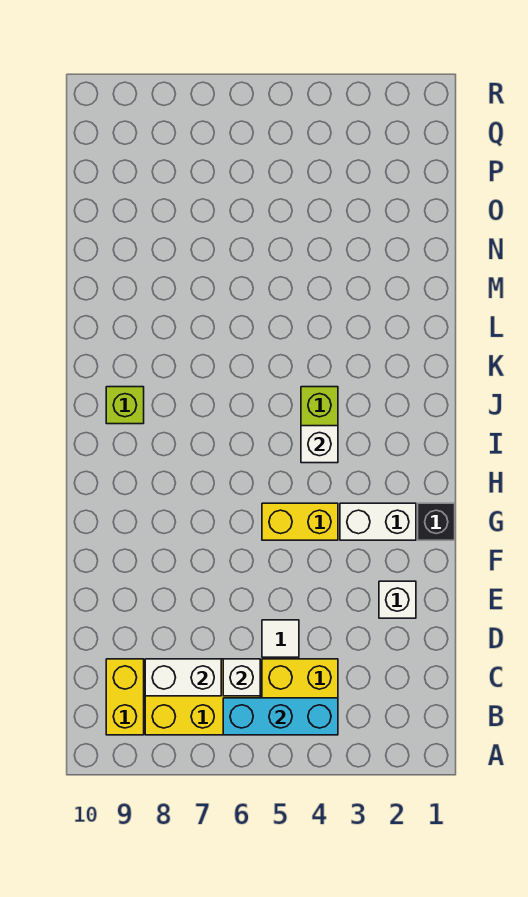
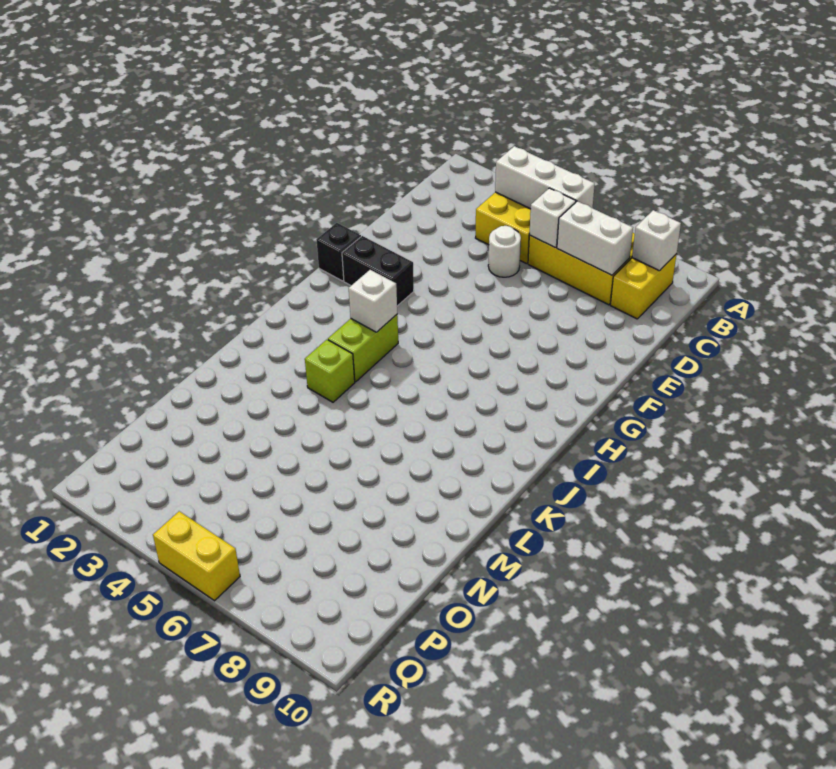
cyan 1x3 brick [223,698,338,735] -> white 1x3 brick [495,146,595,209]
white 1x1 tile [262,620,299,657] -> white 1x1 round brick [488,226,521,277]
white 1x1 brick [379,581,416,618] -> white 1x1 brick moved to [632,210,681,271]
white 1x2 brick [340,503,416,540] -> black 1x2 brick [342,236,414,306]
yellow 1x2 brick [262,503,338,540] -> yellow 1x2 brick moved to [153,511,240,601]
lime 1x1 brick [106,387,144,424] -> lime 1x1 brick moved to [305,340,355,402]

